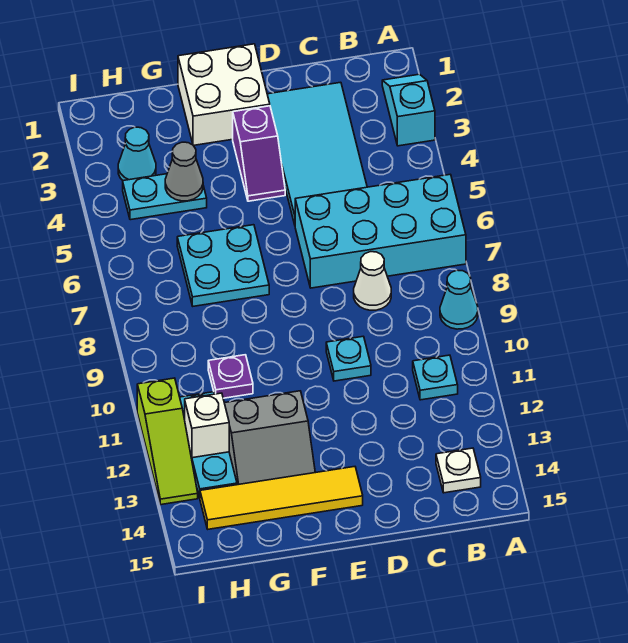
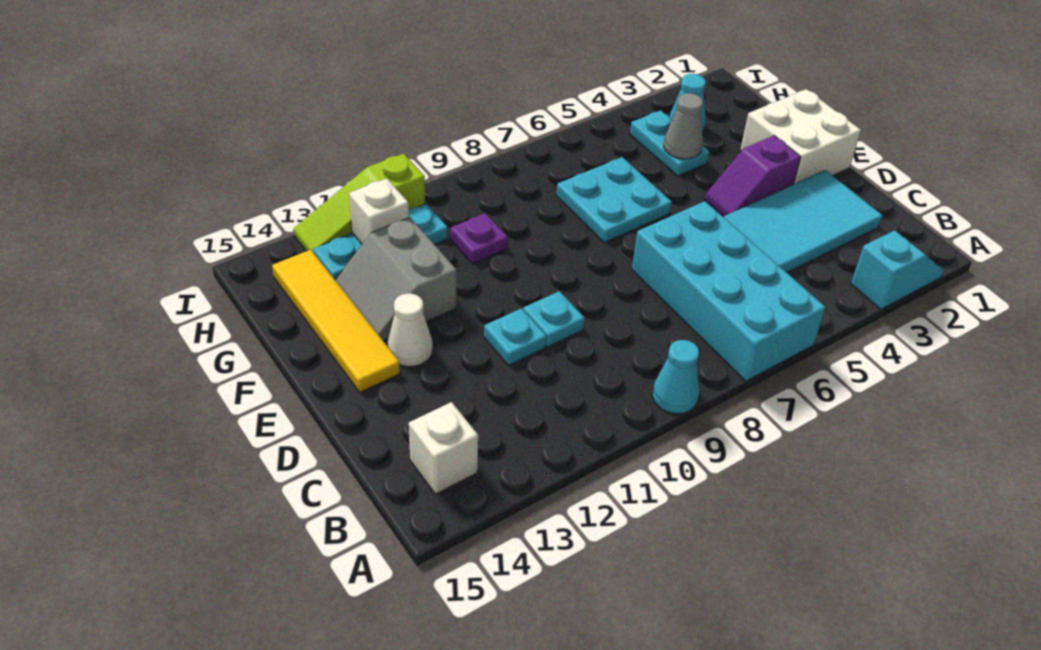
cyan 1x1 plate [413,355,458,400] -> cyan 1x1 plate moved to [484,308,547,365]
white 1x1 plate [436,448,481,493] -> white 1x1 brick [409,402,478,494]
white 1x1 cone [354,252,391,310] -> white 1x1 cone moved to [388,293,433,367]

